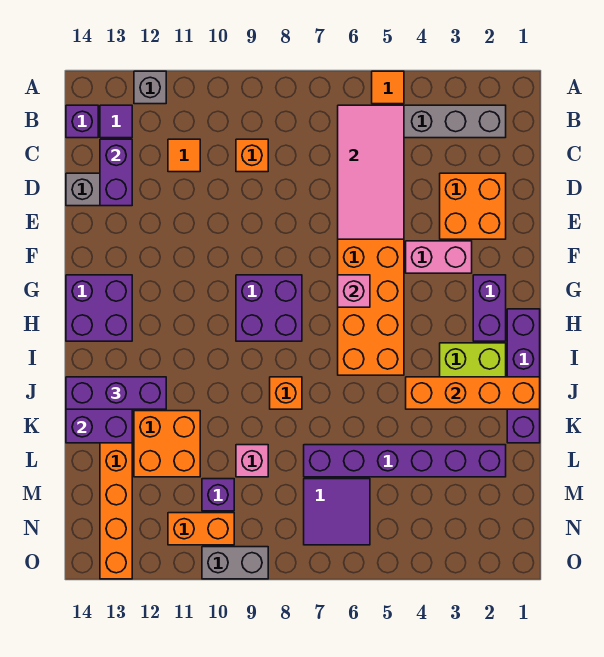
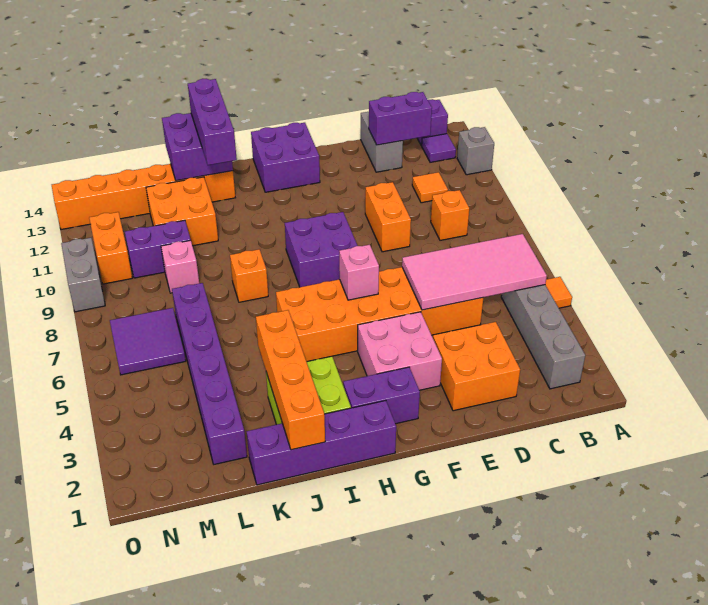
none -> orange 1x2 brick [365,182,411,252]
pink 1x2 brick [406,241,472,273] -> pink 2x2 brick [358,312,442,390]
purple 1x1 brick [202,479,234,511] -> purple 1x2 brick [125,220,191,278]

